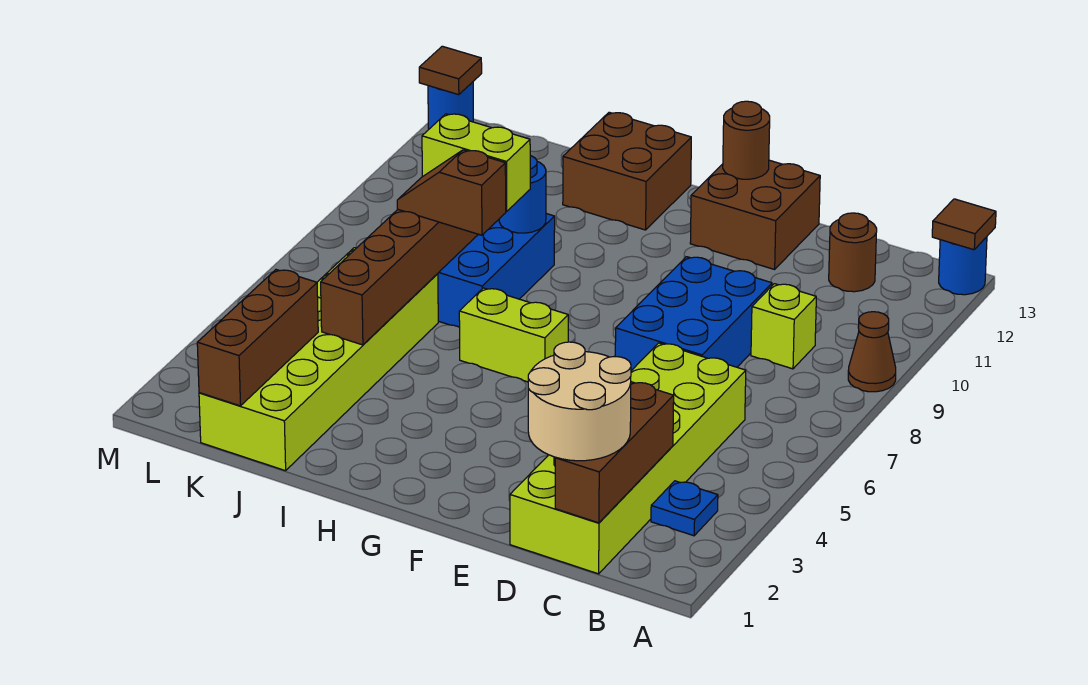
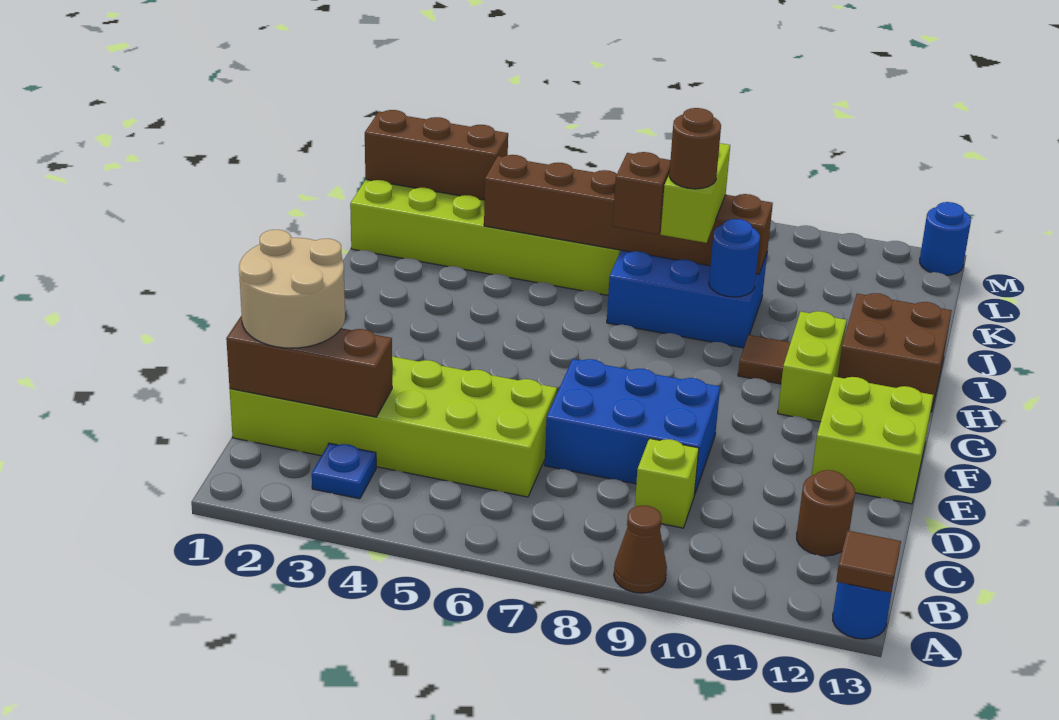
brown 2x2 brick [690,160,820,269] -> lime 2x2 brick [812,377,933,504]
brown 1x1 round brick [723,101,770,179] -> brown 1x1 round brick moved to [669,108,721,189]
lime 1x2 brick [459,288,568,382] -> lime 1x2 brick moved to [778,311,847,422]
brown 1x1 tile [419,46,482,95] -> brown 1x1 tile moved to [738,335,791,384]

